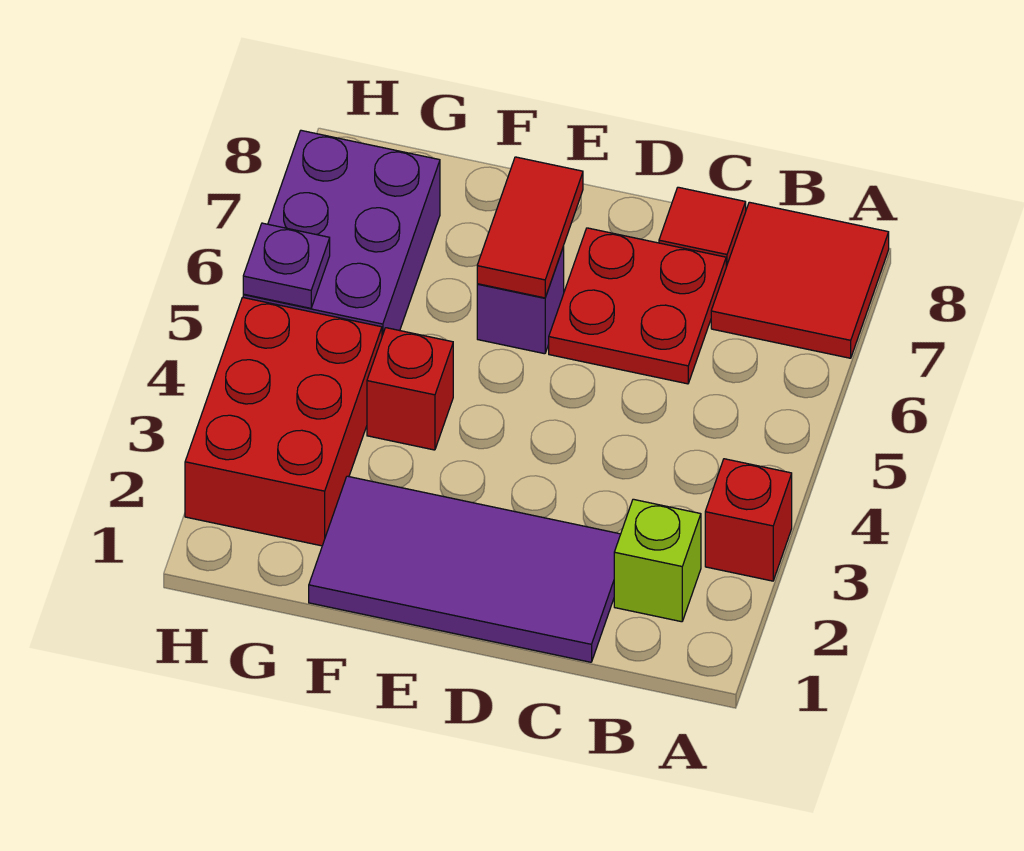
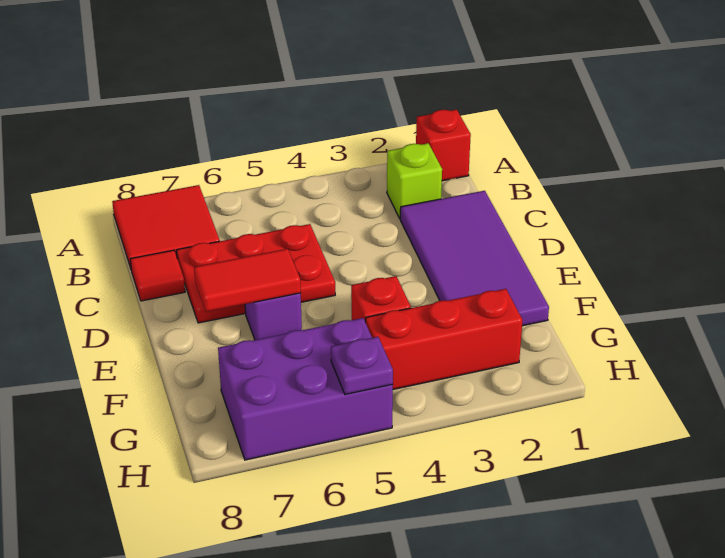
red 1x1 brick [705,459,792,581] -> red 1x1 brick moved to [416,110,471,181]
red 2x2 plate [549,228,726,384] -> red 2x3 plate [177,224,335,323]
red 2x3 brick [185,297,382,546] -> red 1x3 brick [366,289,523,389]

